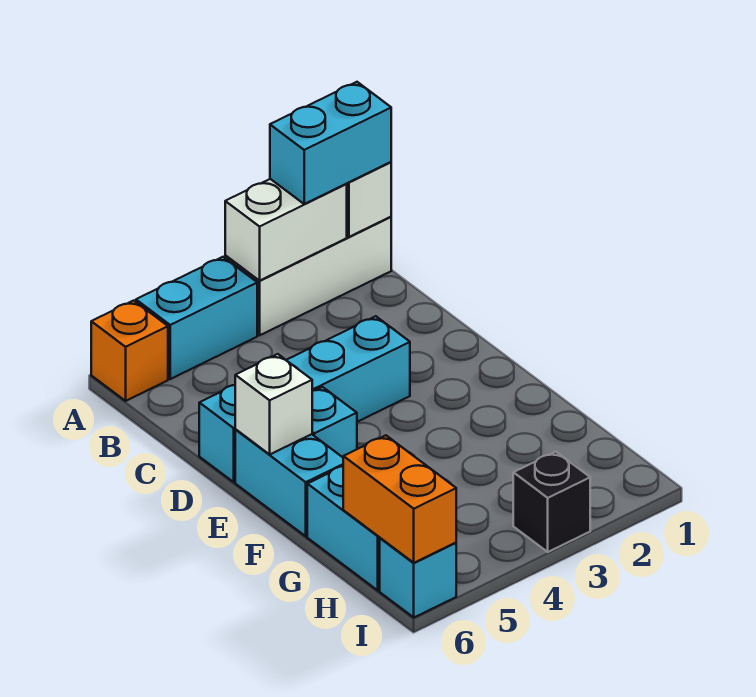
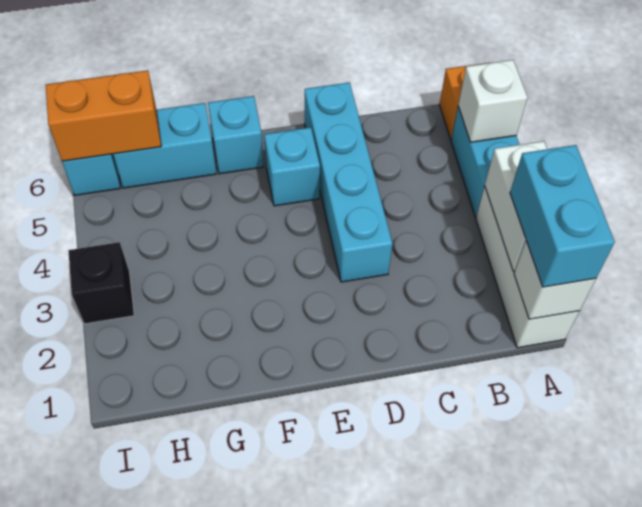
cyan 1x2 brick [235,430,343,536] -> cyan 1x1 brick [208,96,264,174]
white 1x1 brick [235,354,312,454] -> white 1x1 brick moved to [458,60,528,142]

